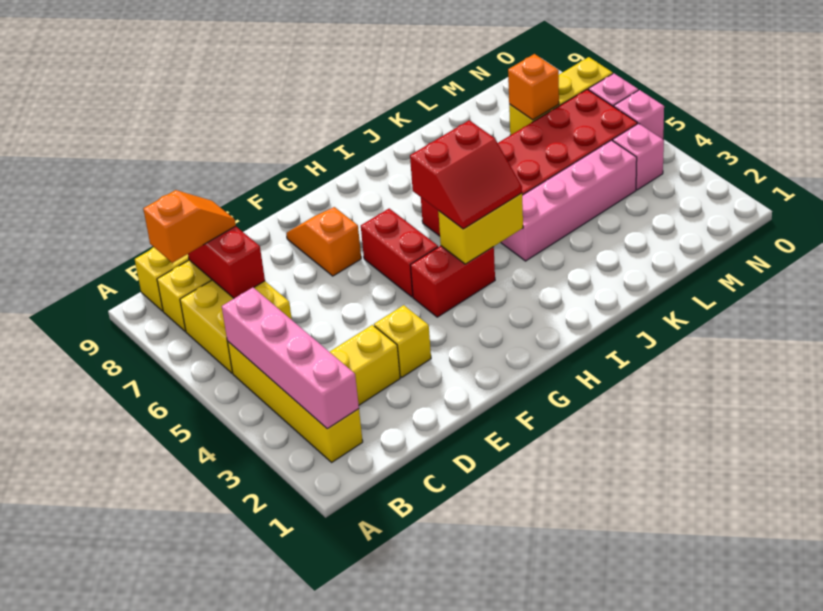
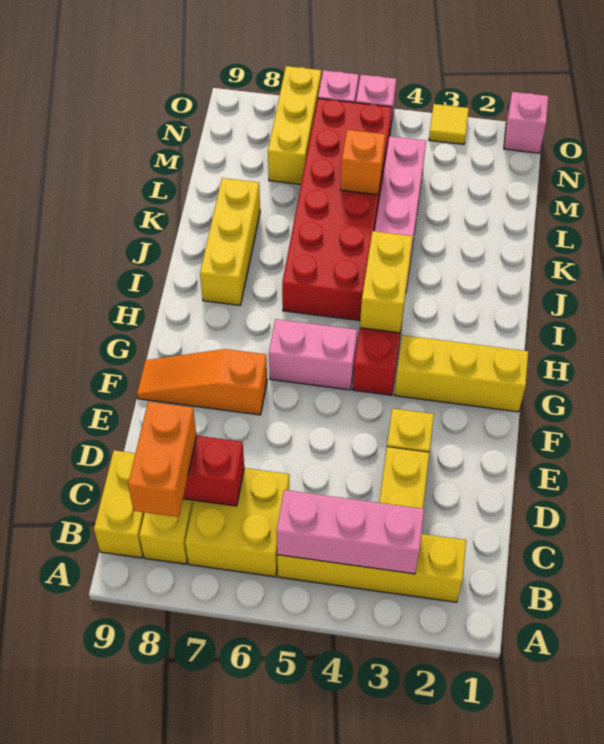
pink 1x4 brick [222,288,359,429] -> pink 1x3 brick [277,490,424,574]
orange 1x2 slope [143,190,236,263] -> orange 1x2 brick [128,402,197,517]
orange 1x2 slope [286,207,361,276] -> orange 1x3 slope [137,349,267,415]
none -> yellow 1x3 brick [394,335,528,412]
red 1x2 brick [361,209,438,297] -> pink 1x2 brick [269,319,357,390]
red 2x2 slope [410,120,522,229] -> none
none -> yellow 1x3 brick [200,178,260,305]
orange 1x1 brick [508,54,559,120] -> orange 1x1 brick moved to [341,130,385,195]
pink 1x1 brick [613,123,664,190] -> pink 1x1 brick moved to [504,92,548,153]
none -> yellow 1x1 tile [429,104,469,144]

